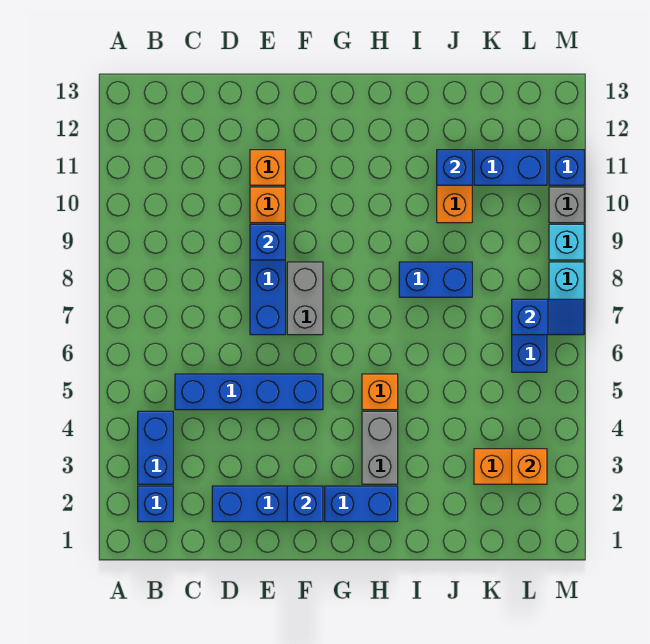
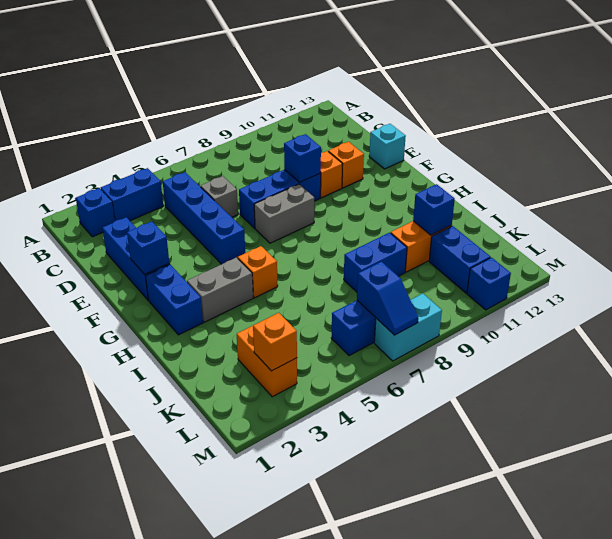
blue 1x2 brick [399,262,472,297] -> blue 1x2 brick turned to [344,233,407,292]
cyan 1x1 brick [549,224,584,260] -> cyan 1x1 brick moved to [369,124,406,169]
grey 1x1 brick [549,187,584,223] -> grey 1x1 brick moved to [201,176,238,217]

